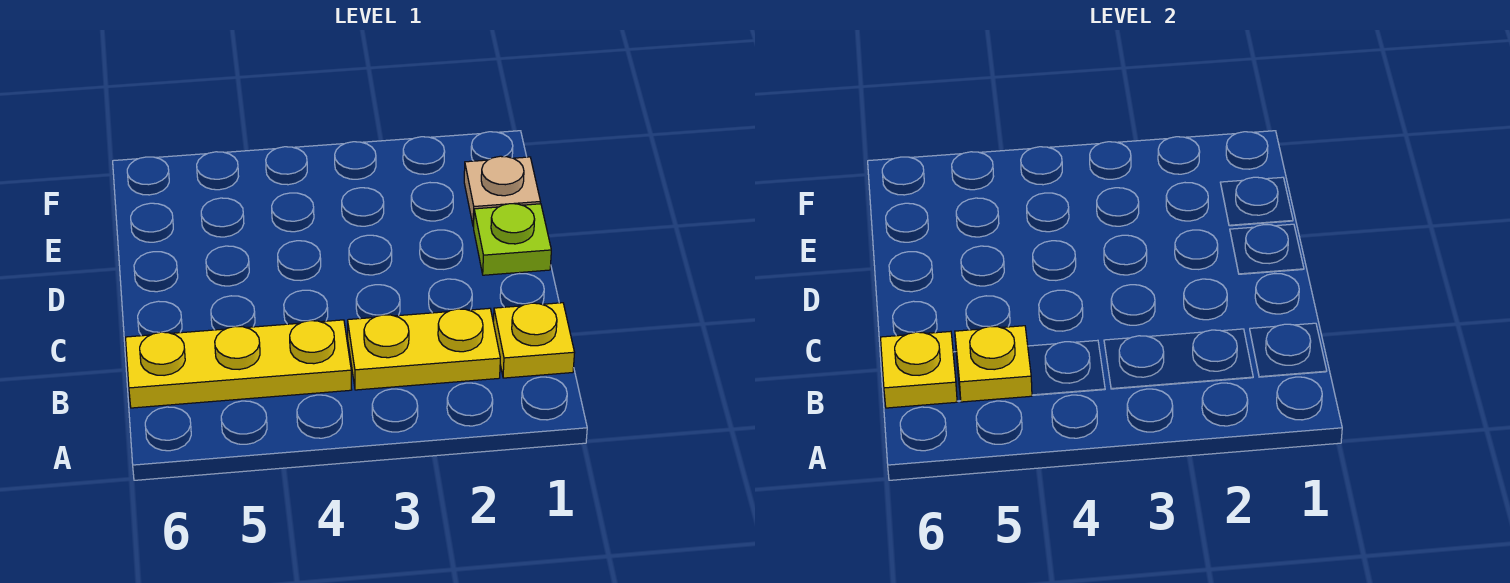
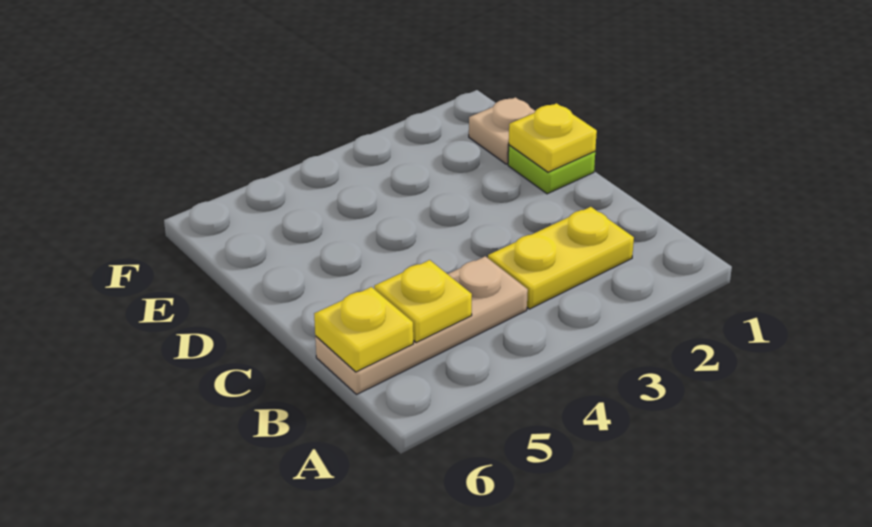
yellow 1x1 plate [493,303,575,378] -> yellow 1x1 plate moved to [509,103,597,172]
yellow 1x3 plate [126,320,352,408] -> tan 1x3 plate [315,256,528,394]

